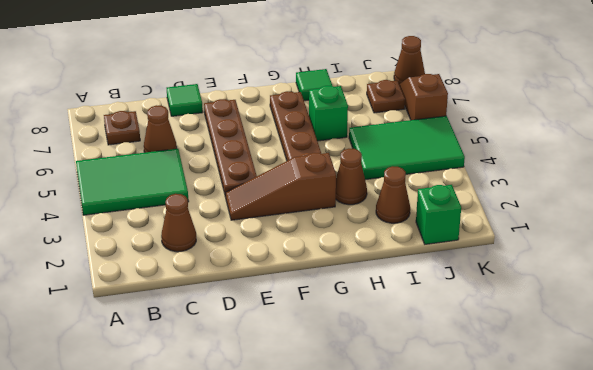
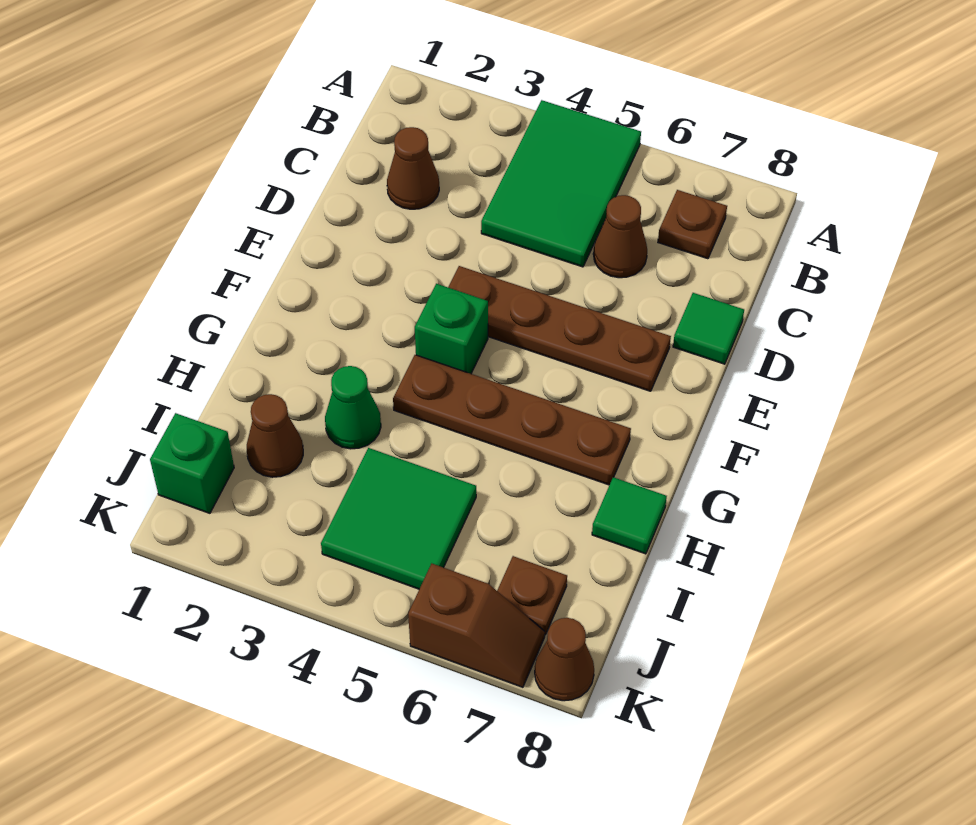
brown 1x3 slope [226,153,336,220] -> none
brown 1x1 cone [336,149,367,205] -> green 1x1 cone [325,366,381,449]
green 1x1 brick [309,86,348,141] -> green 1x1 brick moved to [415,284,488,374]
green 2x3 tile [349,116,465,180] -> green 2x2 tile [321,448,476,589]

